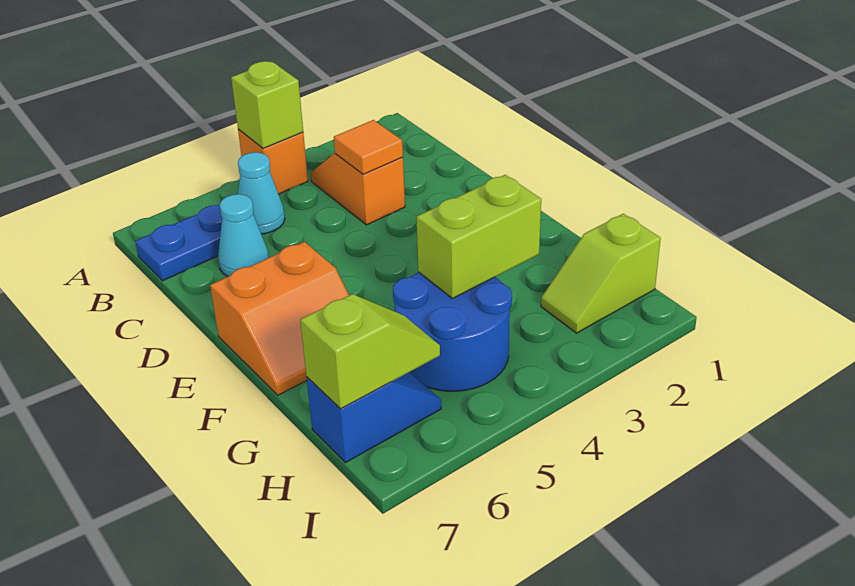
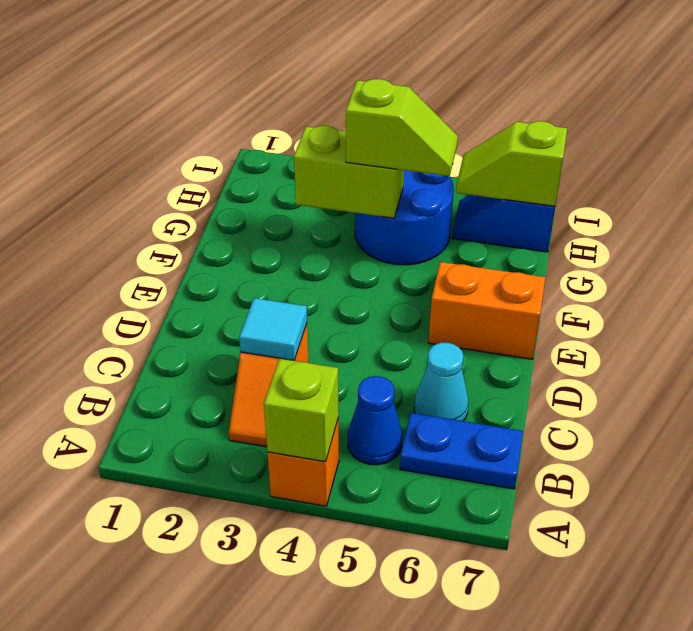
cyan 1x1 cone [238,152,285,234] -> blue 1x1 cone [348,376,403,465]
orange 1x1 tile [334,120,403,174] -> cyan 1x1 tile [239,298,307,361]
lime 1x2 slope [541,214,661,333] -> lime 1x2 slope moved to [346,79,458,176]

